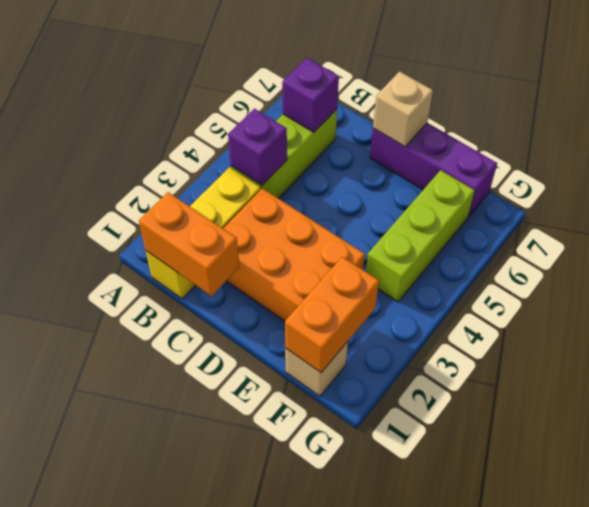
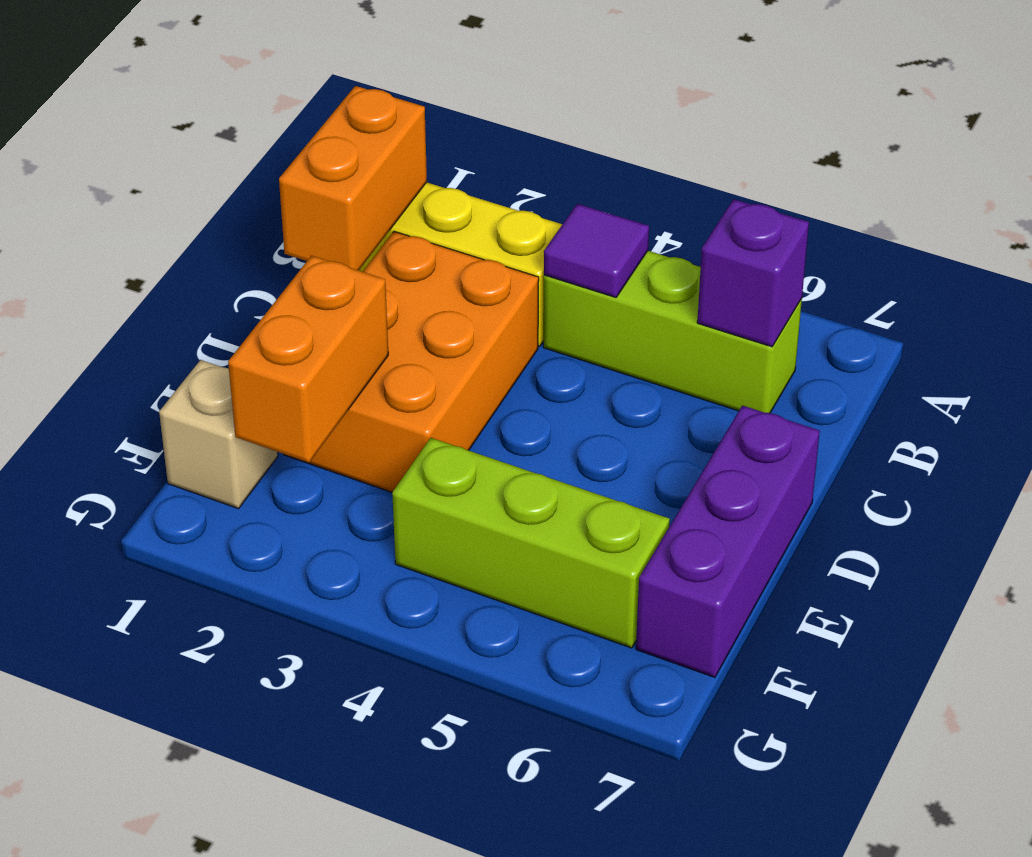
purple 1x1 brick [228,109,287,185] -> purple 1x1 tile [544,204,649,297]
tan 1x1 brick [373,71,433,147] -> none
orange 1x2 brick [285,257,379,372] -> orange 1x2 brick turned to [228,256,388,462]

